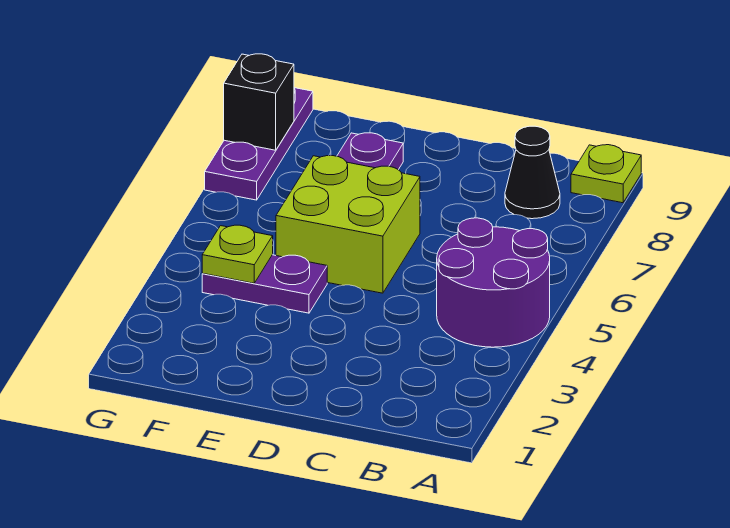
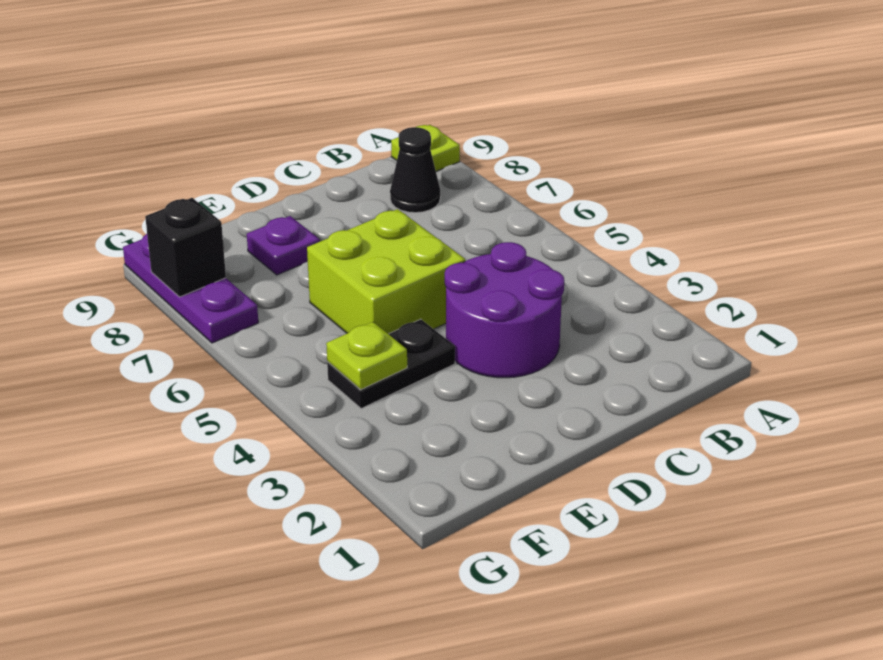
purple 2x2 round brick [437,218,550,347] -> purple 2x2 round brick moved to [445,242,564,378]
purple 1x2 plate [202,255,327,313] -> black 1x2 plate [327,319,455,408]

